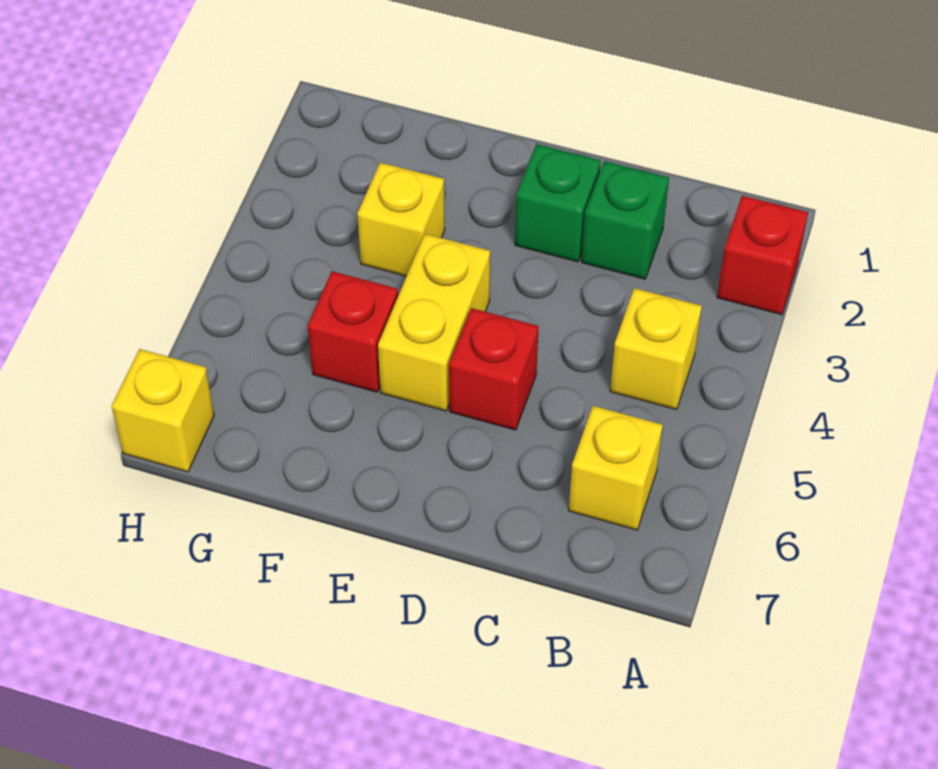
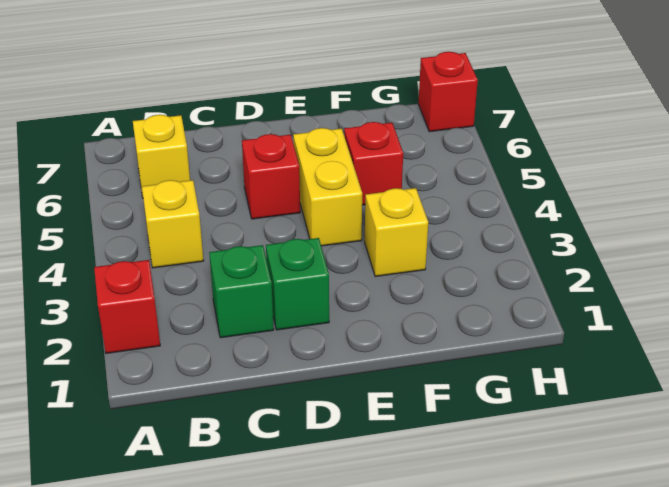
yellow 1x1 brick [112,349,214,472] -> red 1x1 brick [418,52,478,132]

